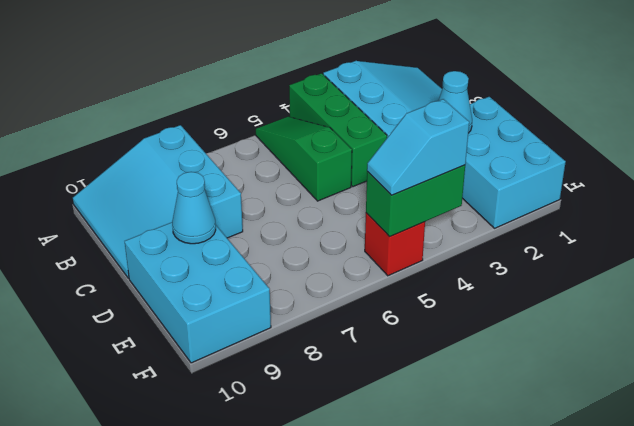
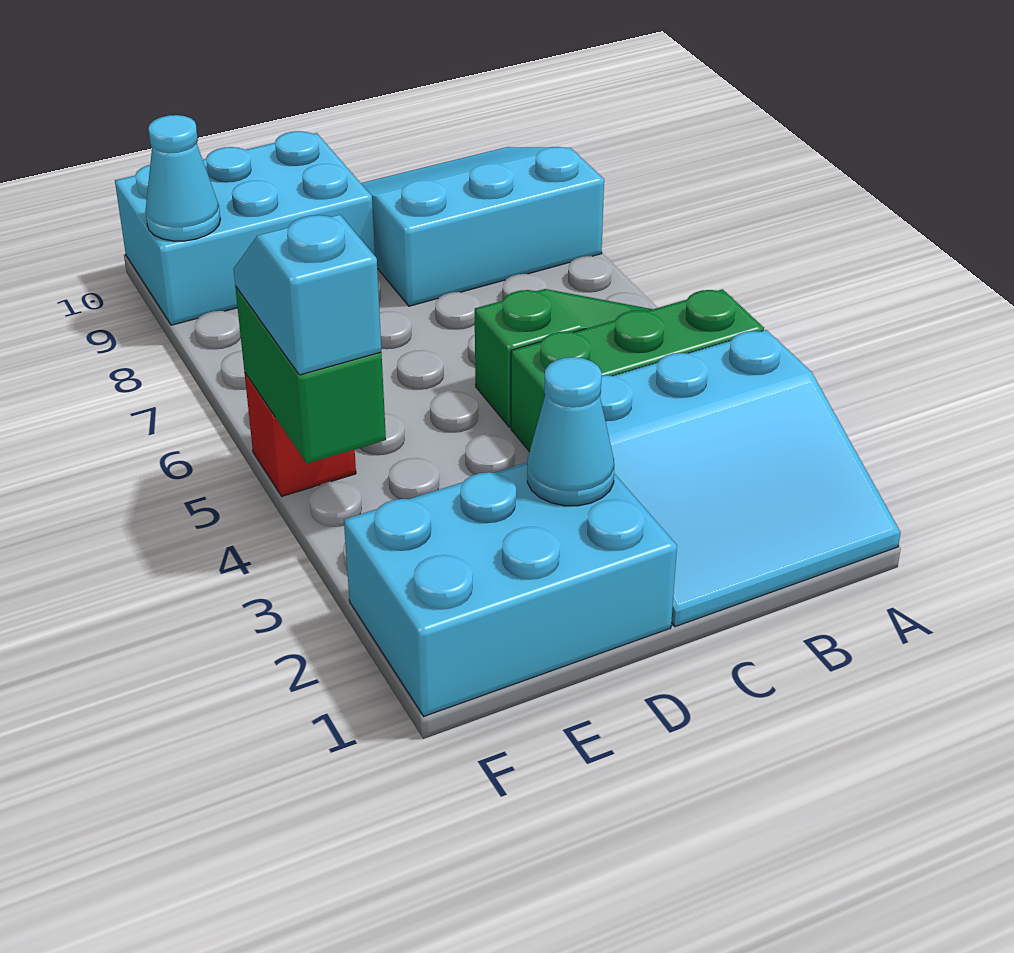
cyan 1x1 cone [172,172,216,244] -> cyan 1x1 cone moved to [145,115,220,241]

